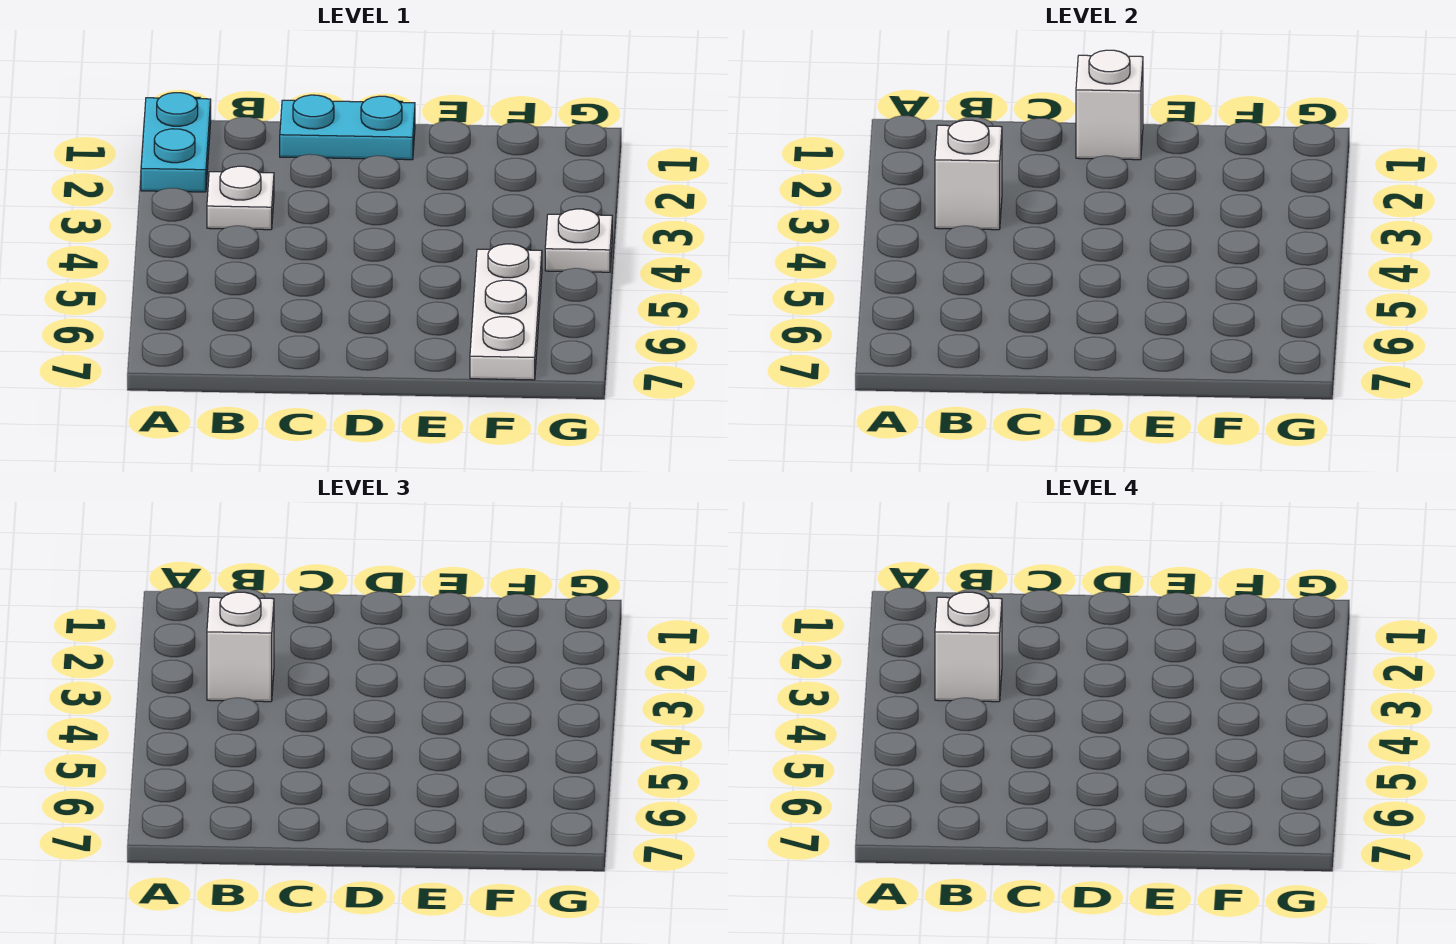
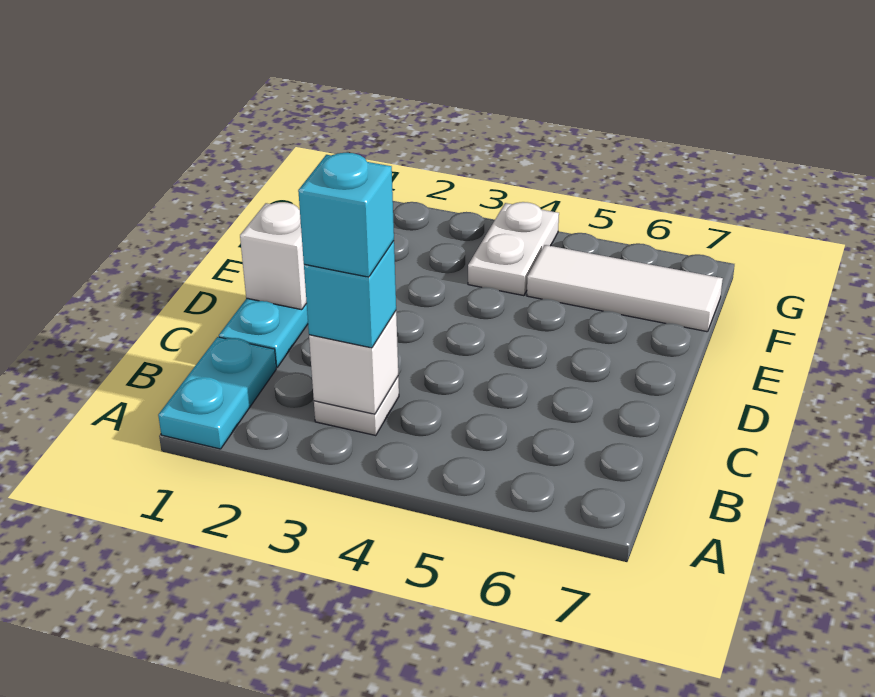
cyan 1x2 plate [141,93,211,192] -> cyan 1x2 plate turned to [158,337,276,449]
white 1x1 brick [207,592,274,702] -> cyan 1x1 brick [304,241,396,348]
white 1x1 brick [935,592,1002,702] -> cyan 1x1 brick [298,153,394,277]
white 1x3 plate [470,244,542,380] -> white 1x3 tile [527,245,723,332]
white 1x1 plate [545,209,612,272] -> white 1x2 plate [468,202,559,296]

